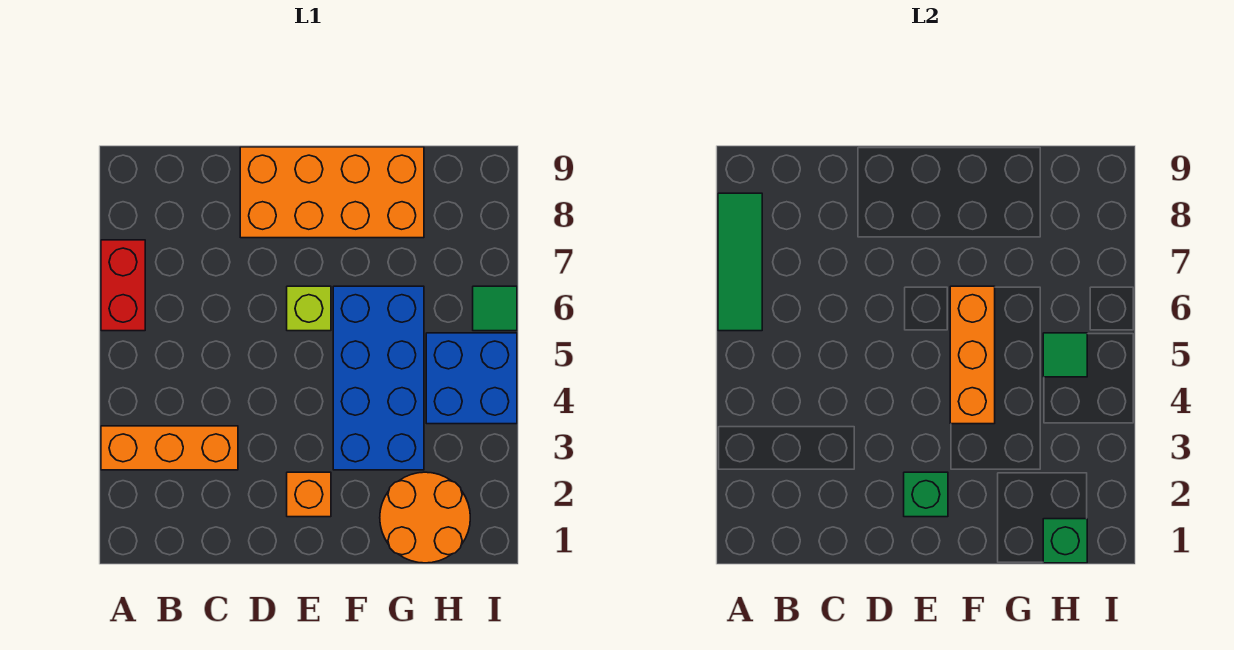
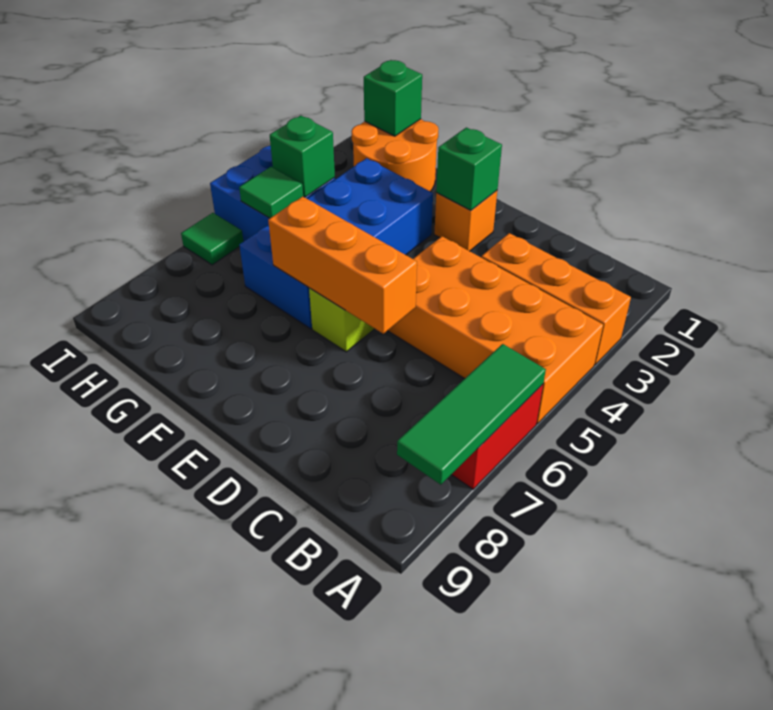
orange 2x4 brick [240,147,424,238] -> orange 2x4 brick moved to [388,236,603,424]
orange 1x3 brick [950,286,995,424] -> orange 1x3 brick turned to [268,196,417,334]
none -> green 1x1 brick [270,116,335,197]

